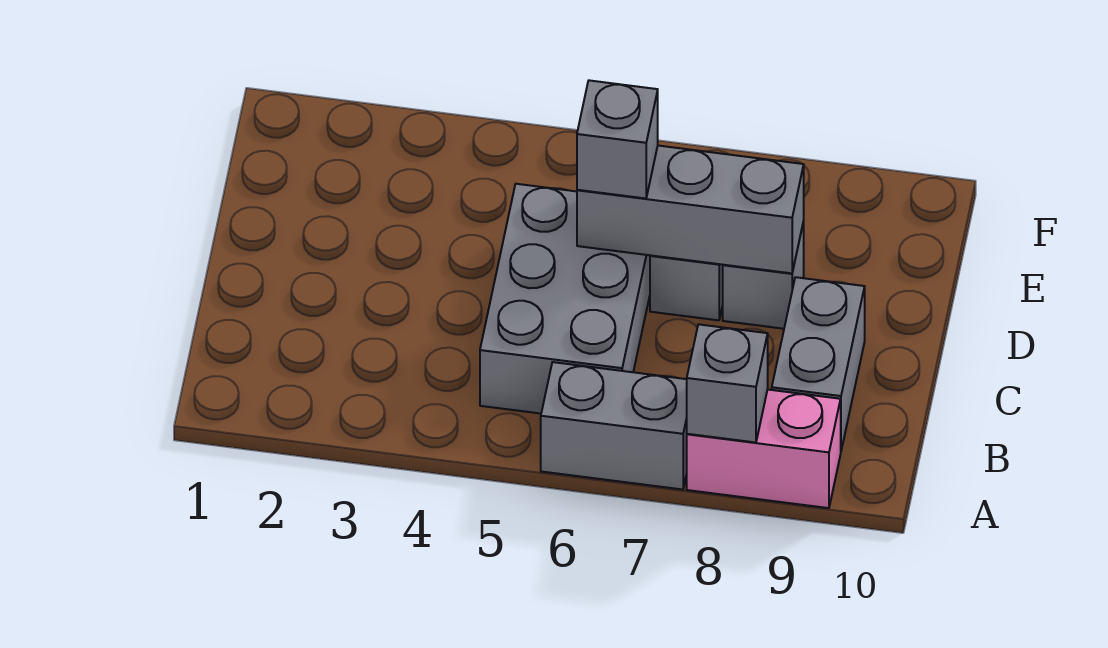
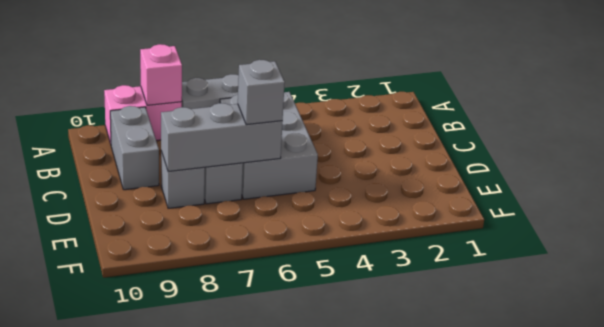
grey 1x1 brick [687,324,768,442] -> pink 1x1 brick [140,44,182,105]

